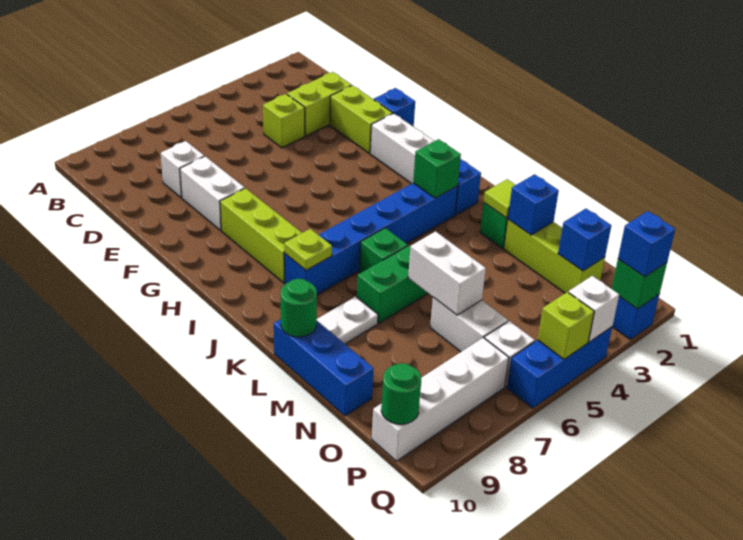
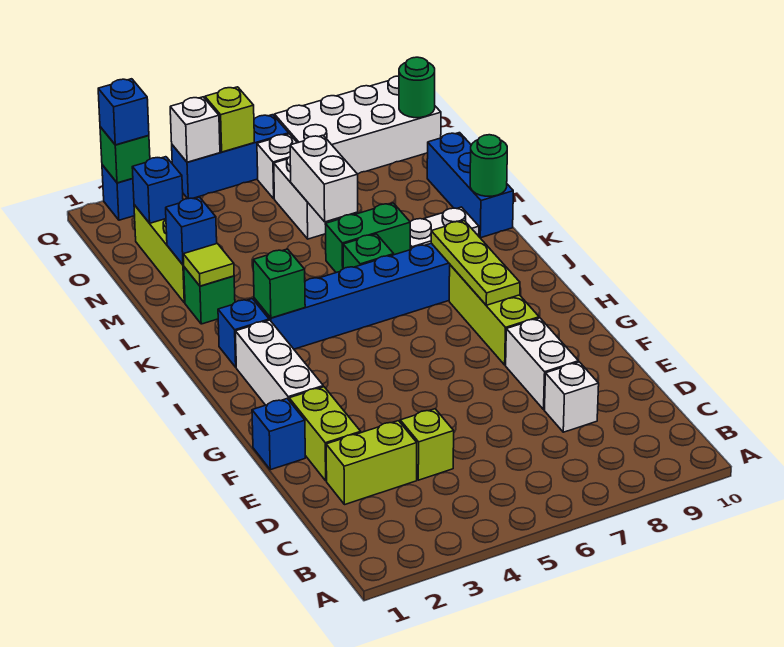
lime 1x1 plate [284,229,332,270] -> lime 1x3 plate [431,221,520,305]
white 1x4 brick [372,338,509,461] -> white 2x4 brick [274,76,441,174]

